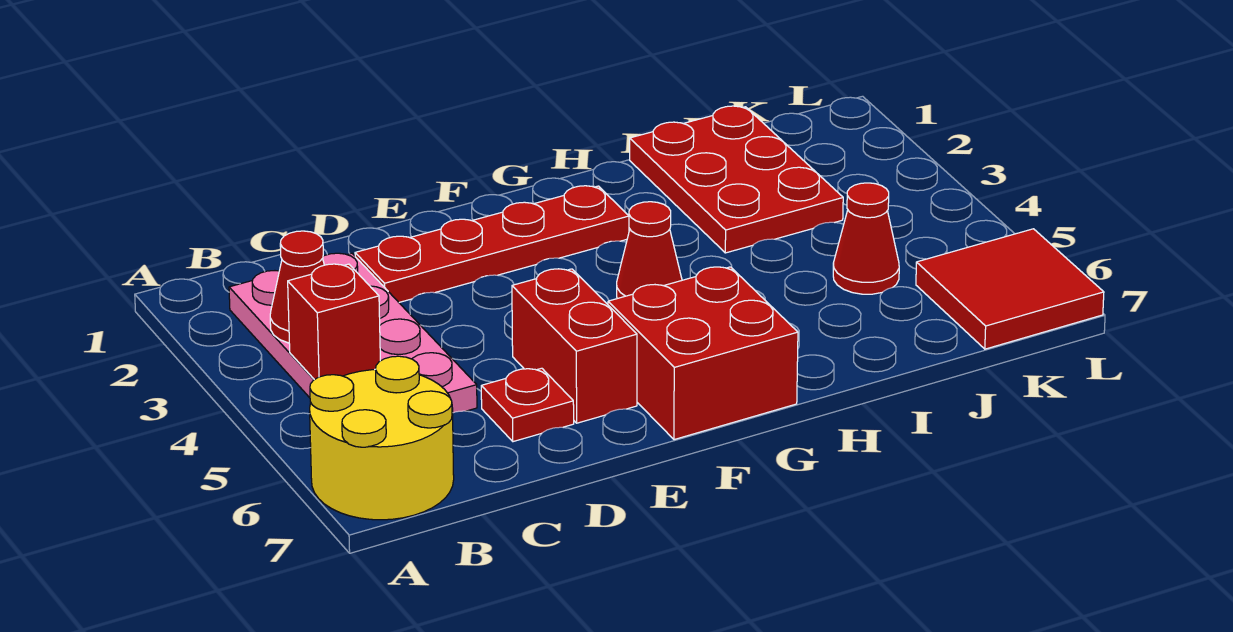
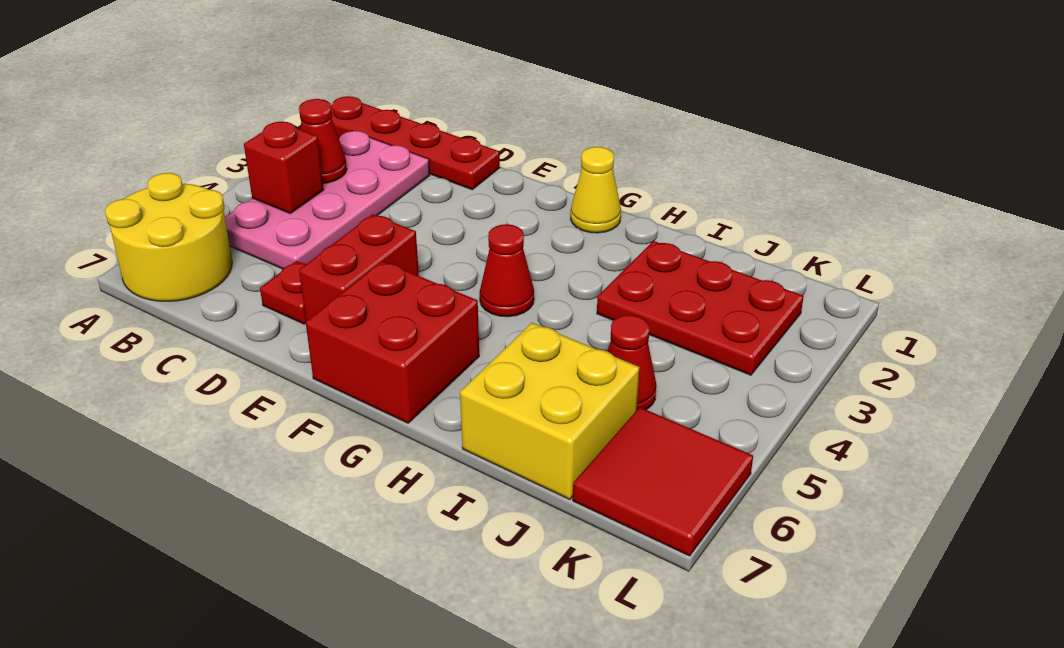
red 1x4 plate [355,186,629,302] -> red 1x4 plate moved to [331,96,500,190]
none -> yellow 1x1 cone [571,147,621,233]
red 2x3 plate [630,106,843,253] -> red 2x3 plate turned to [597,241,804,375]
none -> yellow 2x2 brick [460,323,639,500]

